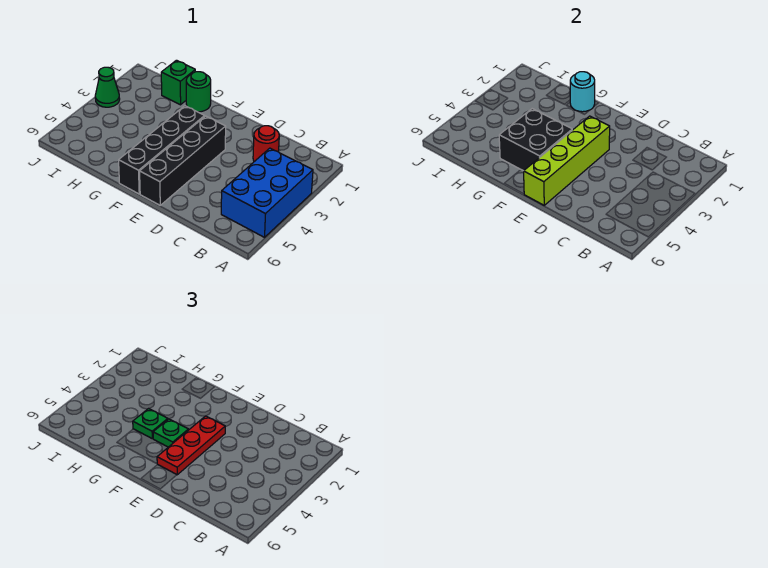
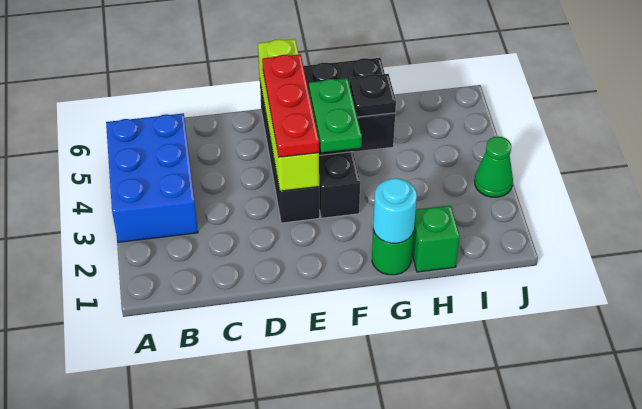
red 1x1 round brick [253,126,279,162] -> none
green 1x1 plate [153,419,188,447] -> green 1x2 plate [309,78,362,152]
green 1x1 plate [133,408,168,438] -> black 1x1 plate [350,74,396,117]

